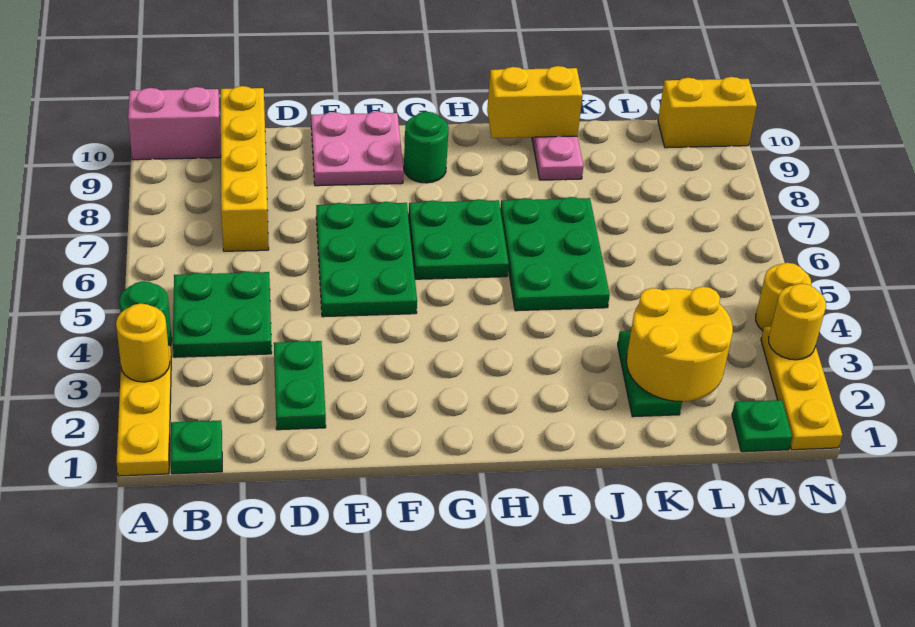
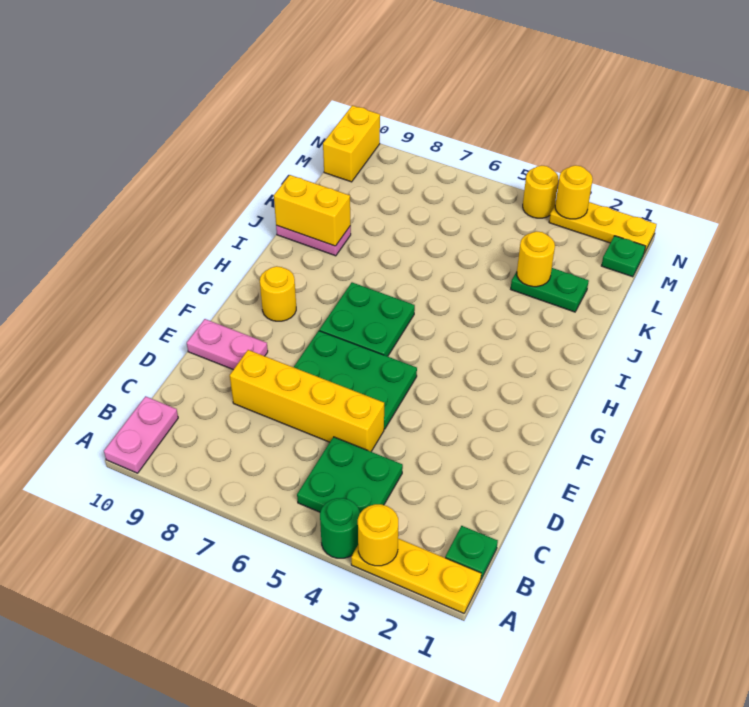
pink 1x2 brick [128,87,221,160] -> pink 1x2 plate [104,396,178,473]
yellow 1x4 brick [221,86,269,251] -> yellow 1x4 brick moved to [230,350,384,452]
green 1x2 plate [274,341,326,430] -> none
pink 2x2 plate [311,111,404,186] -> pink 1x2 plate [187,319,268,370]
green 1x1 round brick [404,112,449,183] -> yellow 1x1 round brick [260,266,296,321]
green 2x3 plate [500,197,610,311] -> none
yellow 1x2 brick [487,66,583,138] -> yellow 1x2 brick turned to [274,175,351,246]
yellow 2x2 round brick [626,287,733,401] -> yellow 1x1 round brick [517,231,555,287]

